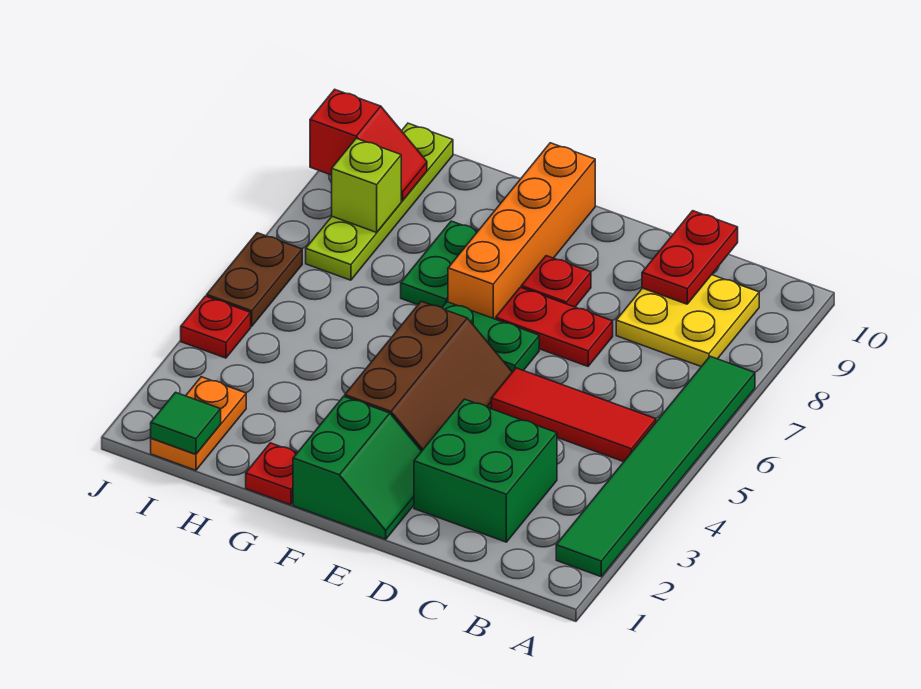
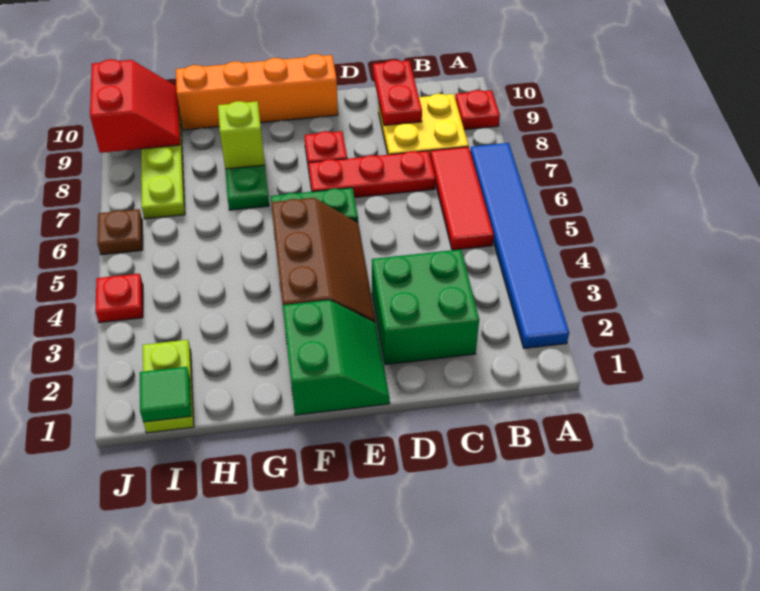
green 1x6 tile [556,356,755,577] -> blue 1x6 tile [470,143,569,348]
red 1x3 tile [491,368,656,462] -> red 1x3 tile turned to [430,147,494,250]
red 1x2 plate [496,287,613,366] -> red 1x3 plate [308,151,435,198]
orange 1x4 brick [448,143,595,319] -> orange 1x4 brick turned to [176,54,338,130]
red 1x1 plate [246,443,297,505] -> red 1x1 plate moved to [455,90,500,130]
orange 1x2 plate [151,377,246,470] -> lime 1x2 plate [143,340,194,433]
lime 1x1 brick [332,138,401,232] -> lime 1x1 brick moved to [218,101,265,169]
red 1x2 slope [310,89,427,201] -> red 2x2 slope [90,59,180,153]
brown 1x2 plate [207,233,302,326] -> brown 1x1 plate [97,209,143,255]

